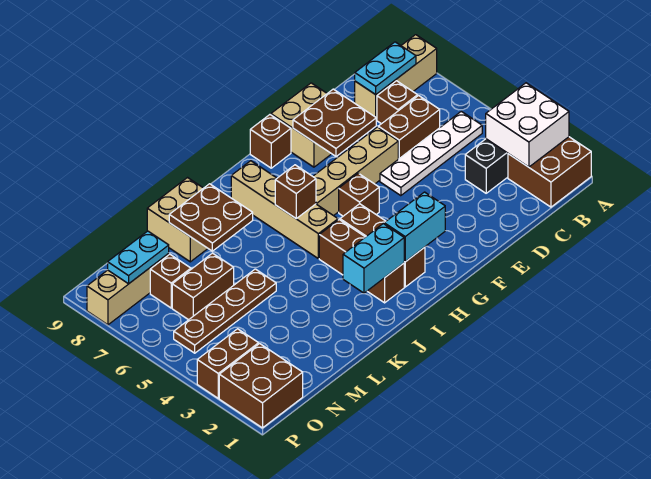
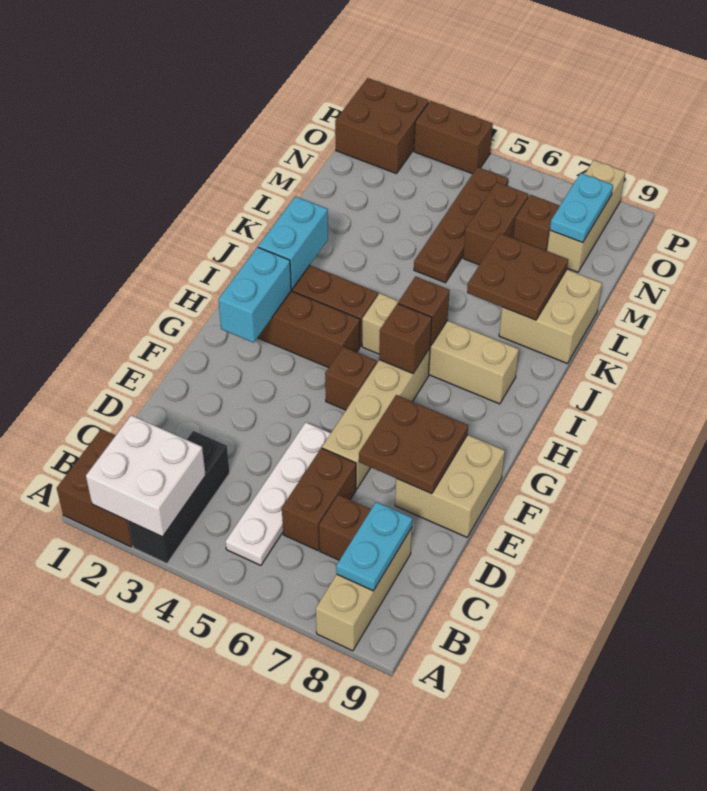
brown 1x1 brick [250,115,291,168] -> brown 1x1 brick moved to [379,304,432,373]
brown 1x2 brick [197,329,259,398] -> brown 1x2 brick turned to [414,101,493,174]

